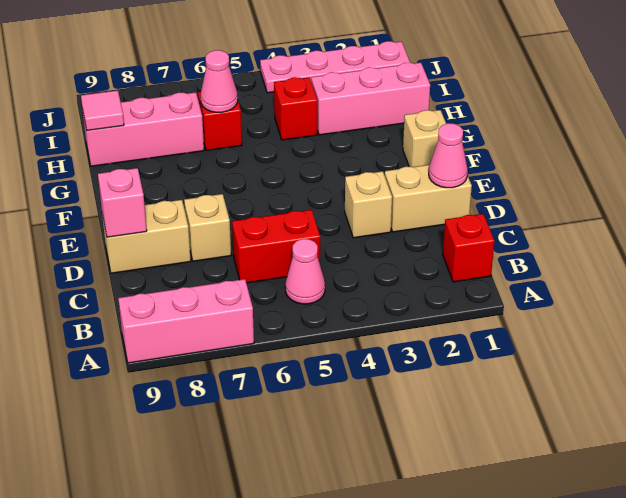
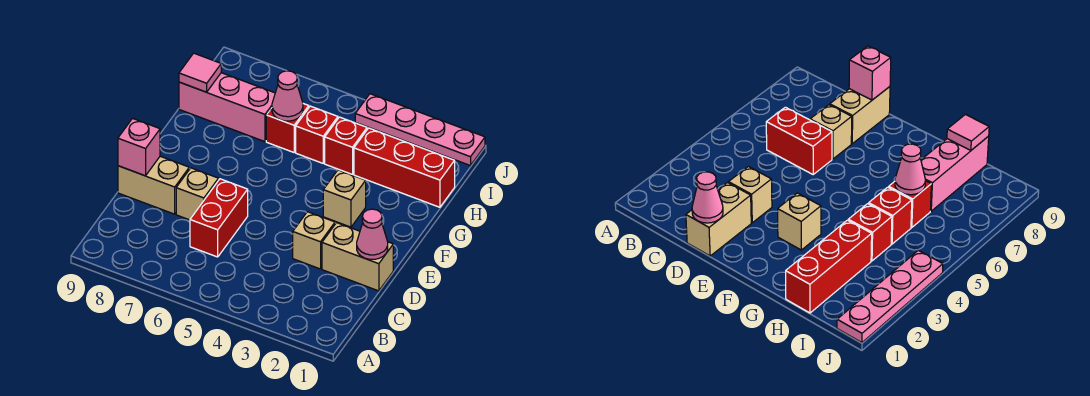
pink 1x3 brick [118,279,254,363] -> none
red 1x1 brick [443,214,494,282] -> red 1x1 brick moved to [296,106,338,163]
pink 1x1 cone [285,239,325,304] -> none
red 1x2 brick [232,210,320,283] -> red 1x2 brick turned to [190,179,248,257]
tan 1x1 brick [403,110,446,167] -> tan 1x1 brick moved to [323,170,366,227]
pink 1x3 brick [312,63,430,135] -> red 1x3 brick [354,128,455,207]

